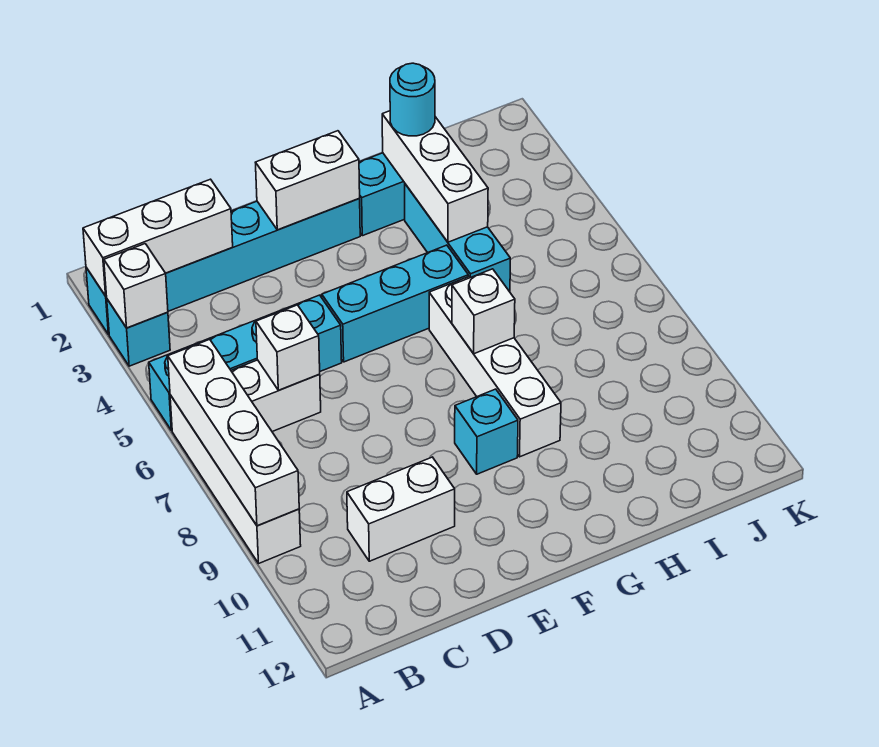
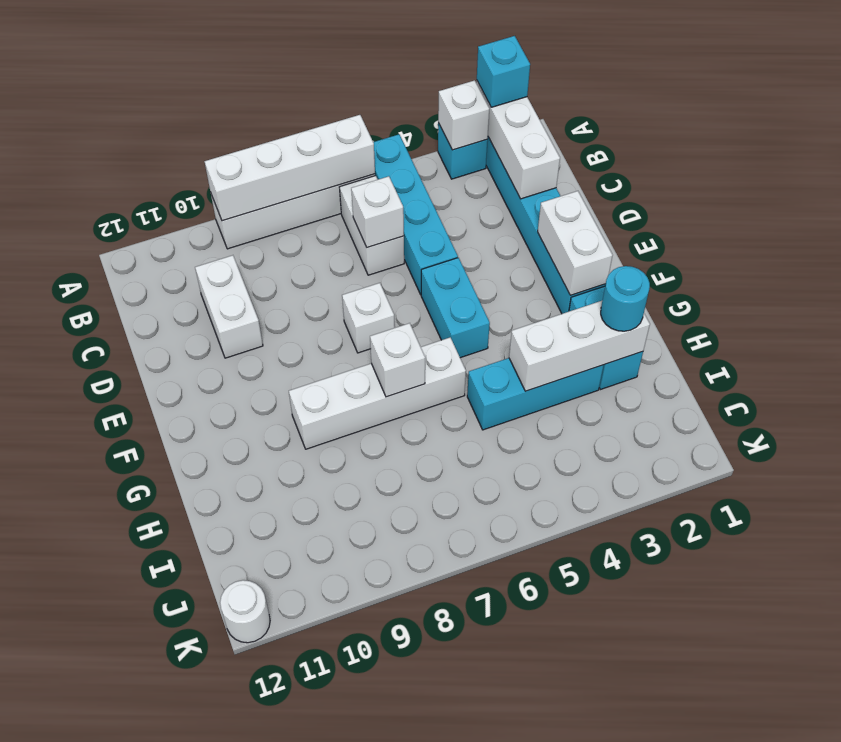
cyan 1x3 brick [322,245,468,362] -> cyan 1x2 brick [421,258,490,358]
none -> white 1x1 brick [342,283,395,353]
cyan 1x1 brick [455,389,518,474] -> cyan 1x1 brick moved to [477,36,530,107]
none -> white 1x1 round brick [220,580,270,643]

